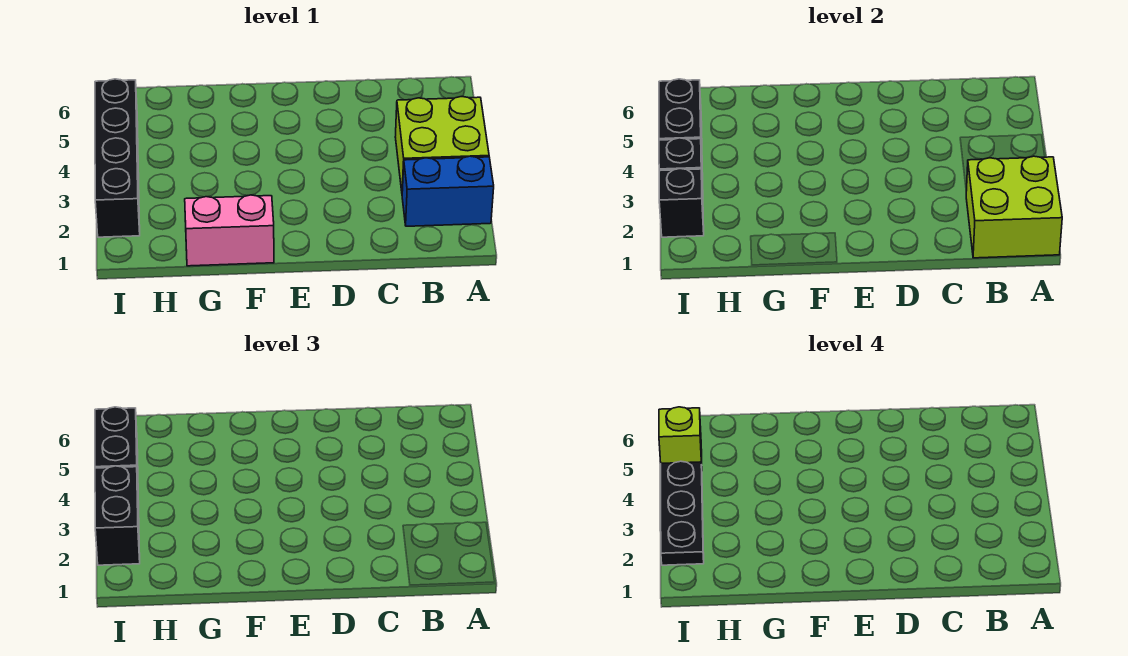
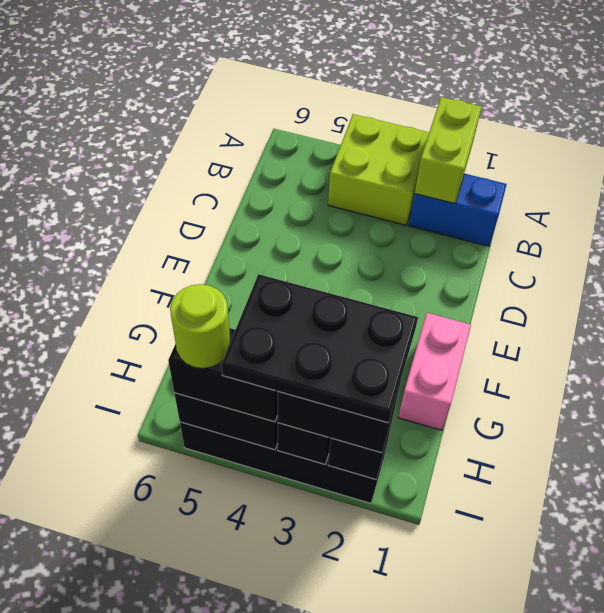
lime 2x2 brick [966,156,1062,258] -> lime 1x2 brick [415,97,482,203]
blue 1x2 brick [402,156,494,226] -> blue 1x2 brick turned to [409,174,507,246]
black 1x3 plate [661,461,704,565] -> black 2x3 plate [221,274,418,423]
lime 1x1 brick [659,407,702,463] -> lime 1x1 round brick [170,284,230,369]

